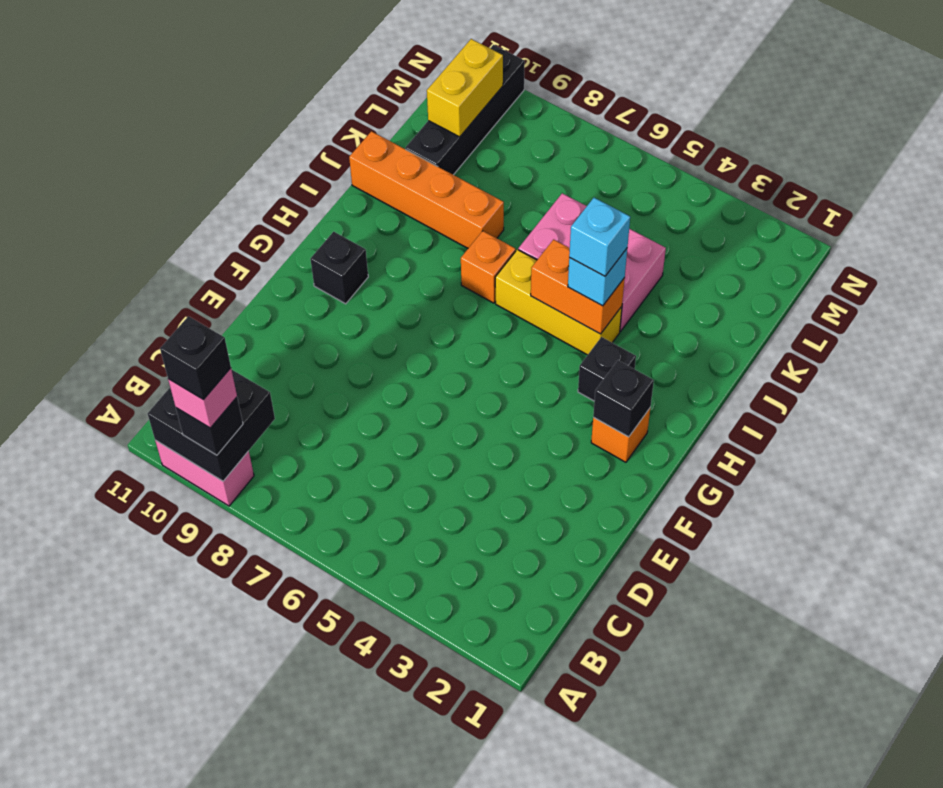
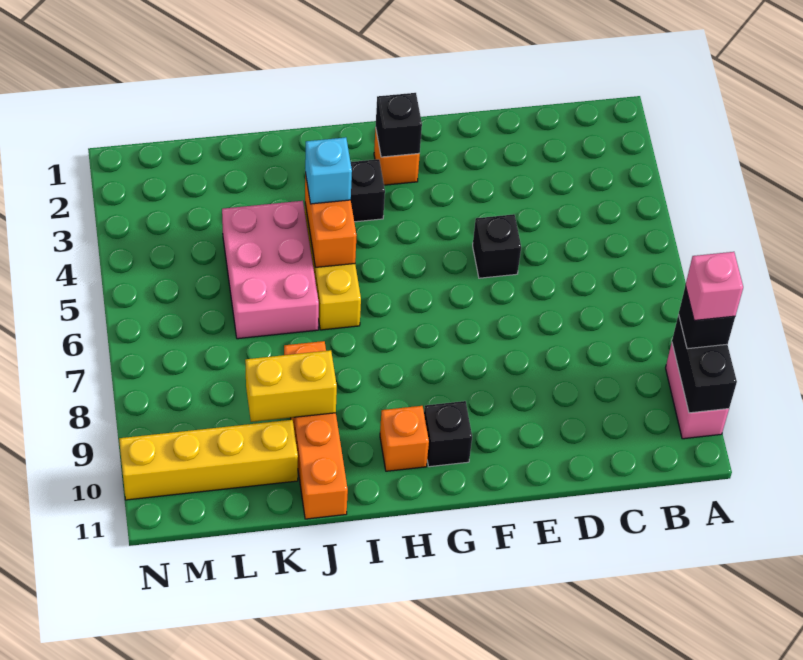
black 2x2 brick [148,370,275,481] -> black 1x2 brick [672,314,737,413]
black 1x1 brick [160,316,231,399] -> black 1x1 brick moved to [473,214,521,278]
cyan 1x1 brick [569,198,630,276] -> none
orange 1x1 brick [461,231,516,303] -> orange 1x1 brick moved to [380,406,429,471]
black 1x4 brick [405,45,525,175] -> yellow 1x4 brick [119,420,298,500]
yellow 1x2 brick [427,39,503,137] -> yellow 1x2 brick moved to [245,350,337,422]

